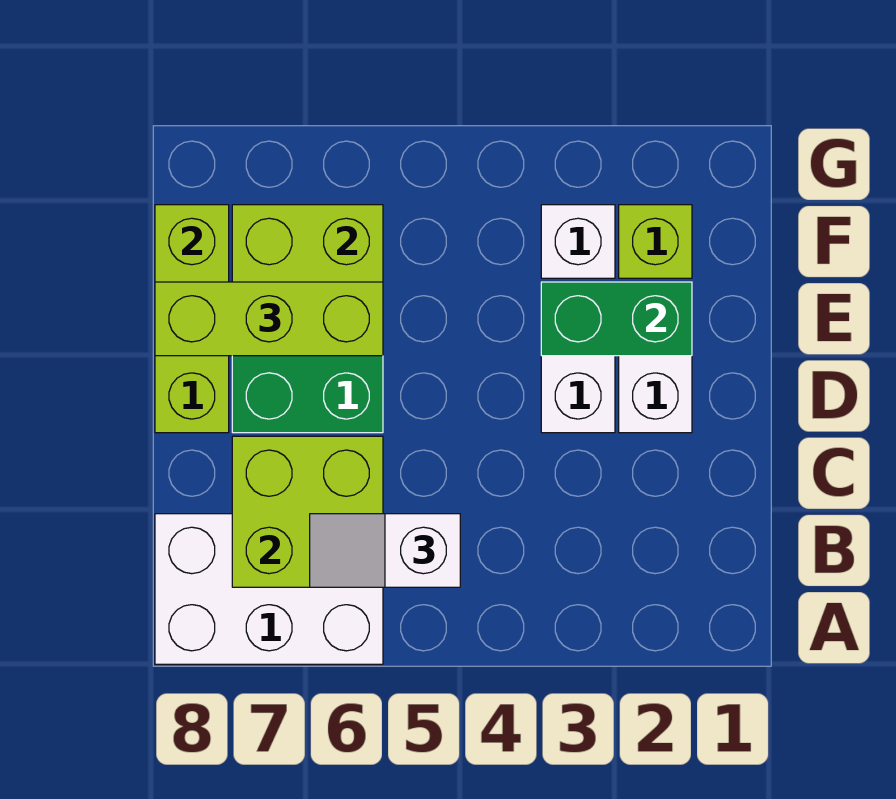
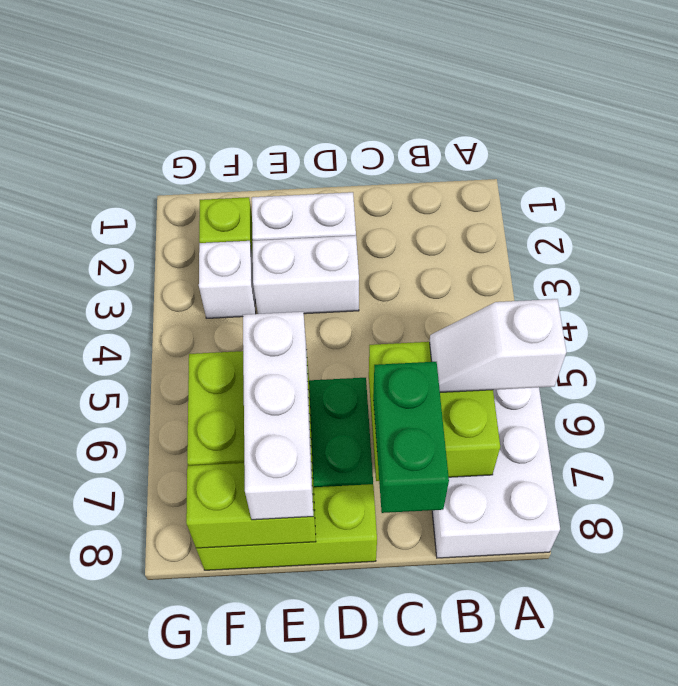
white 1x2 slope [310,514,460,587] -> white 1x2 slope turned to [430,299,566,392]
green 1x2 brick [541,282,692,356] -> green 1x2 brick moved to [373,362,449,513]
lime 1x3 brick [155,282,383,356] -> white 1x3 brick [243,312,313,520]

